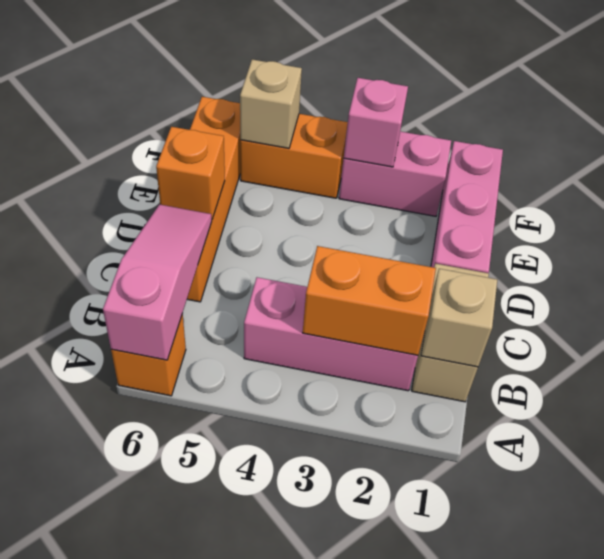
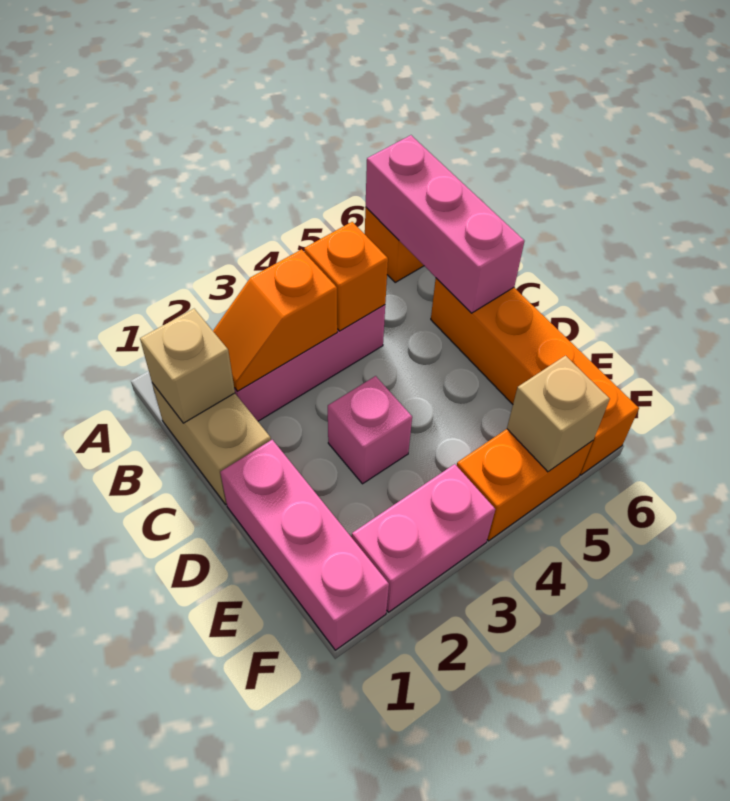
pink 1x3 slope [103,204,212,360] -> pink 1x3 brick [366,135,524,313]
orange 1x2 brick [303,246,436,355] -> orange 1x2 slope [213,249,337,391]
orange 1x1 brick [156,127,225,219] -> orange 1x1 brick moved to [304,222,388,331]
pink 1x1 brick [344,78,408,167] -> pink 1x1 brick moved to [328,376,412,484]

